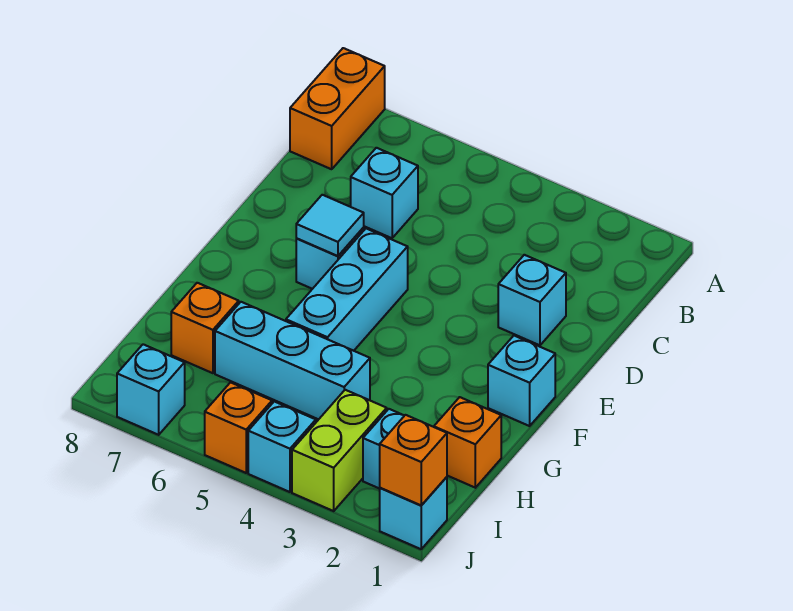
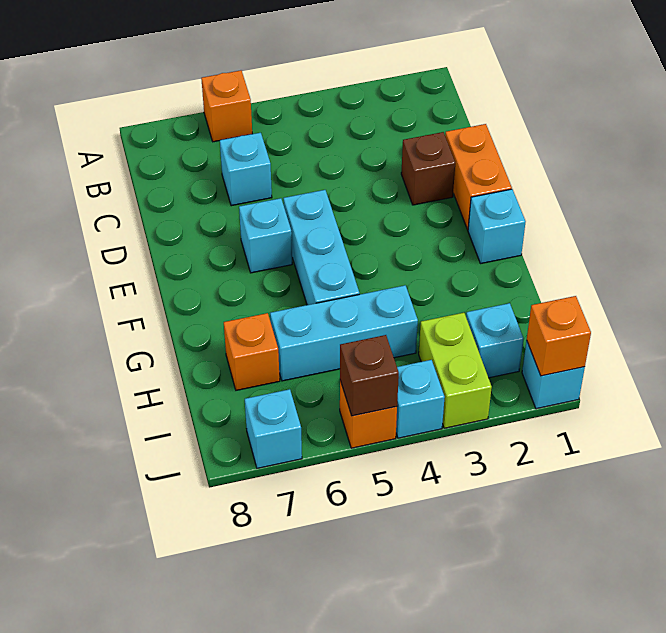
orange 1x2 brick [290,48,385,169] -> orange 1x2 brick moved to [445,124,512,230]
cyan 1x1 brick [498,255,566,345] -> brown 1x1 brick [401,132,455,205]
cyan 1x1 tile [296,195,364,256] -> none
orange 1x1 brick [434,397,501,488] -> orange 1x1 brick moved to [201,70,252,142]
none -> brown 1x1 brick [340,335,399,416]

